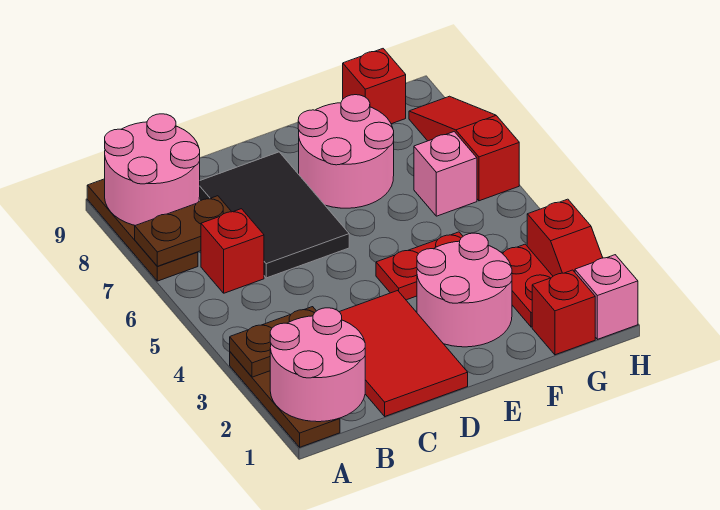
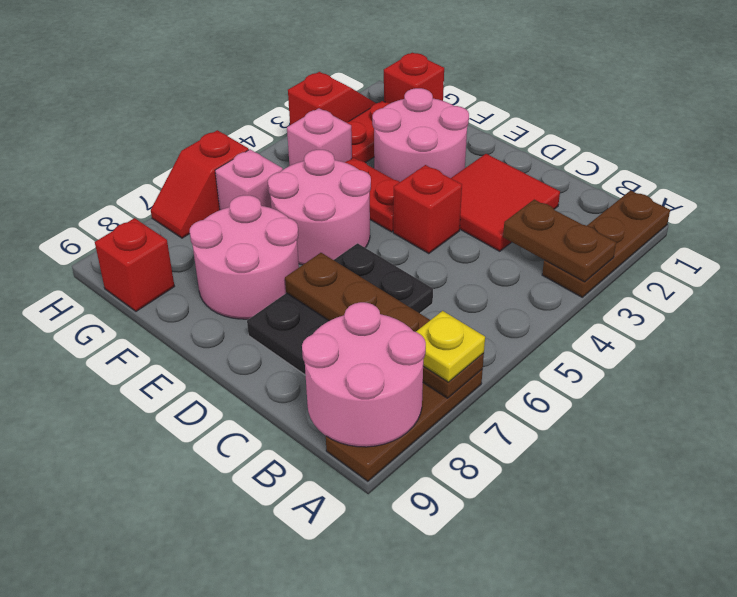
pink 2x2 round brick [270,308,365,422] -> pink 2x2 round brick moved to [268,150,371,265]
brown 1x2 plate [135,196,231,266] -> brown 1x4 plate [285,253,484,398]
none -> yellow 1x1 plate [416,311,485,382]
red 1x1 brick [201,209,264,293] -> red 1x1 brick moved to [393,165,462,254]
red 2x3 tile [340,291,468,416] -> red 2x2 tile [451,154,560,251]
black 2x3 tile [199,152,349,278] -> black 2x3 plate [247,243,433,375]
pink 1x1 brick [575,255,638,339] -> pink 1x1 brick moved to [287,108,352,166]
red 1x3 slope [409,96,519,201] -> red 1x2 slope [151,130,249,238]

